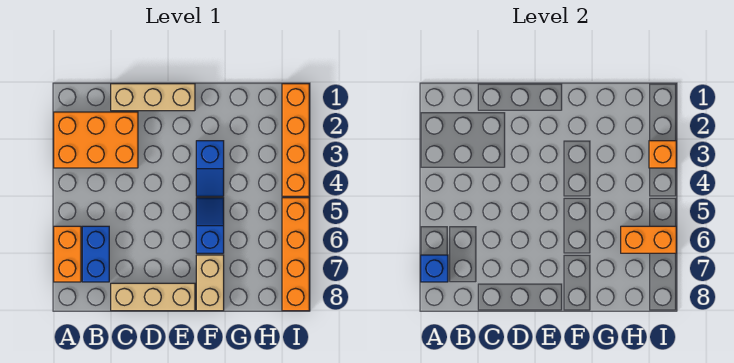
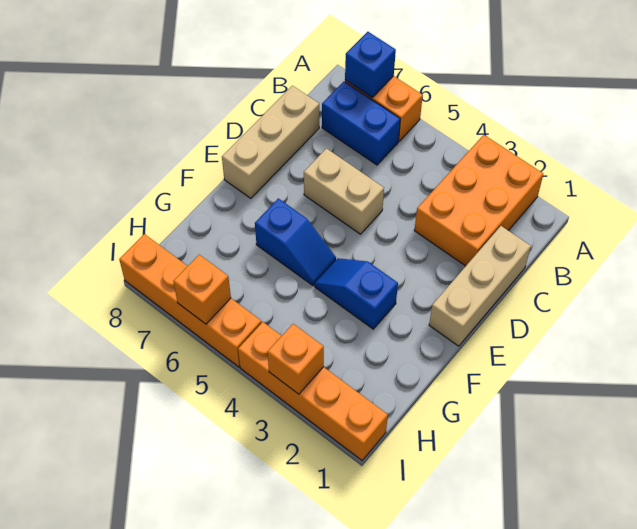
tan 1x2 brick [196,255,224,311] -> tan 1x2 brick moved to [304,148,384,234]
orange 1x2 brick [621,226,676,253] -> orange 1x1 brick [173,255,231,324]

